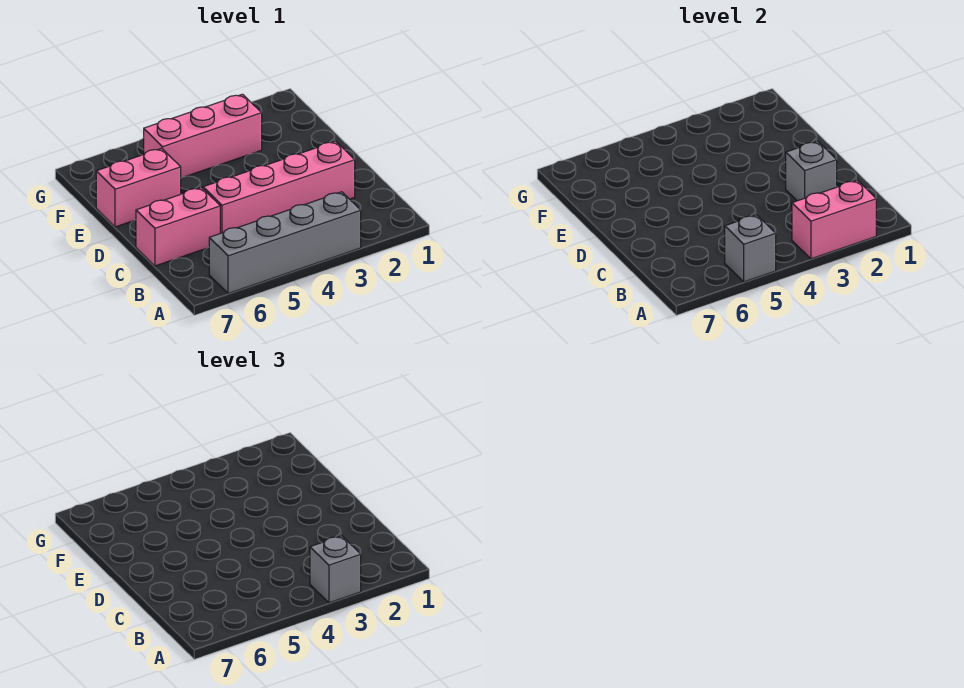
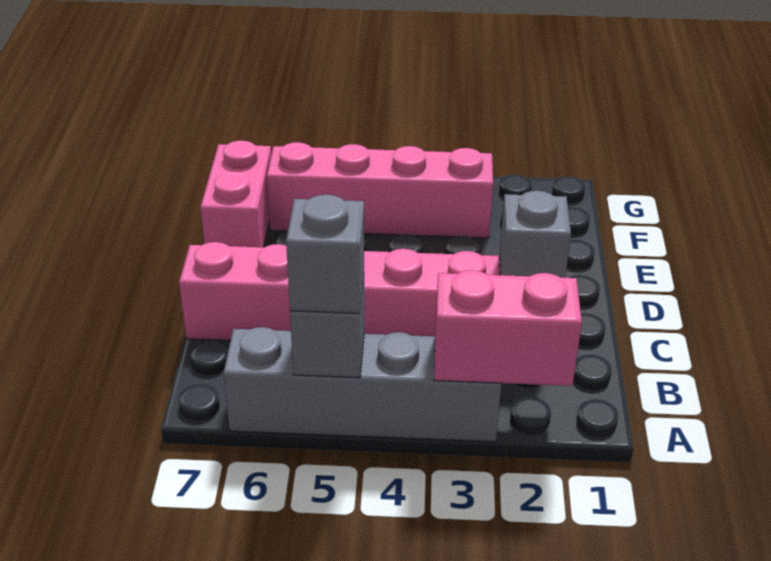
grey 1x1 brick [310,536,361,603] -> grey 1x1 brick moved to [286,195,364,313]
pink 1x2 brick [96,148,181,227] -> pink 1x2 brick turned to [200,141,271,247]
pink 1x3 brick [144,94,262,178] -> pink 1x4 brick [267,142,493,238]

